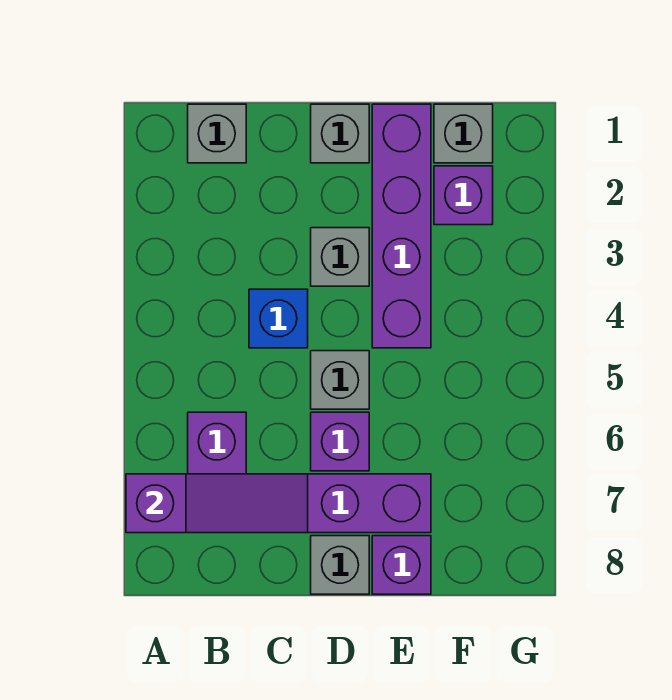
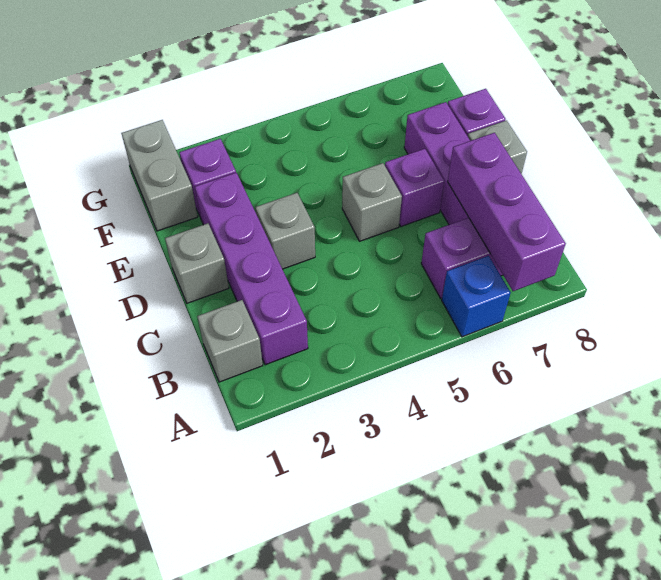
purple 1x3 slope [126,474,308,533] -> purple 1x3 brick [448,133,566,291]
blue 1x1 brick [249,289,308,348] -> blue 1x1 brick moved to [442,256,511,337]
purple 1x4 brick [372,104,431,348] -> purple 1x4 brick turned to [195,173,308,365]
grey 1x1 brick [434,104,493,163] -> grey 1x2 brick [121,120,198,231]

